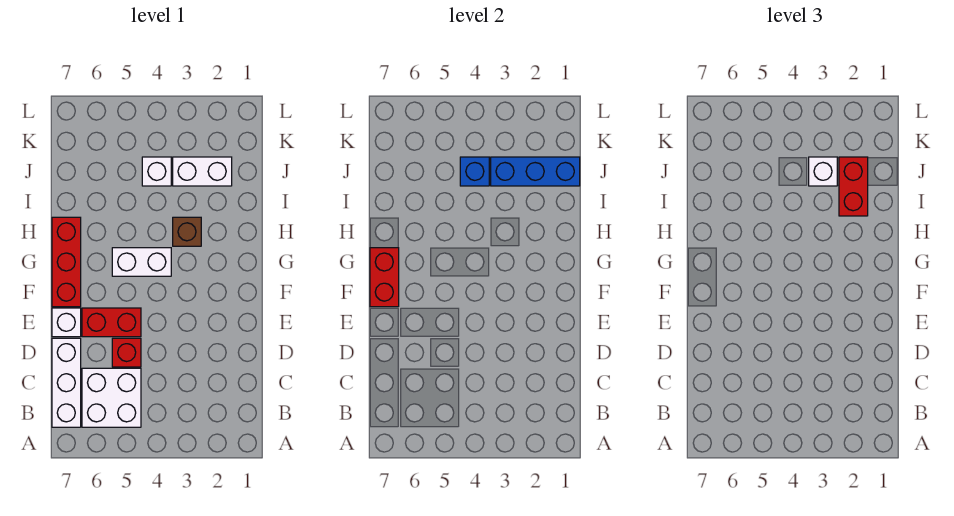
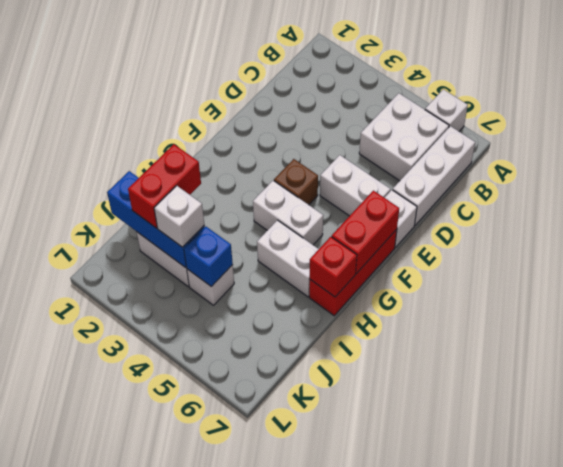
none -> white 1x1 brick [425,89,468,131]
red 1x1 brick [112,338,141,367] -> red 1x1 brick moved to [310,237,357,297]
red 1x2 brick [82,308,141,337] -> white 1x2 brick [320,155,390,216]
brown 1x1 brick [173,217,201,246] -> brown 1x1 brick moved to [274,159,318,205]
none -> white 1x2 brick [257,220,319,297]

